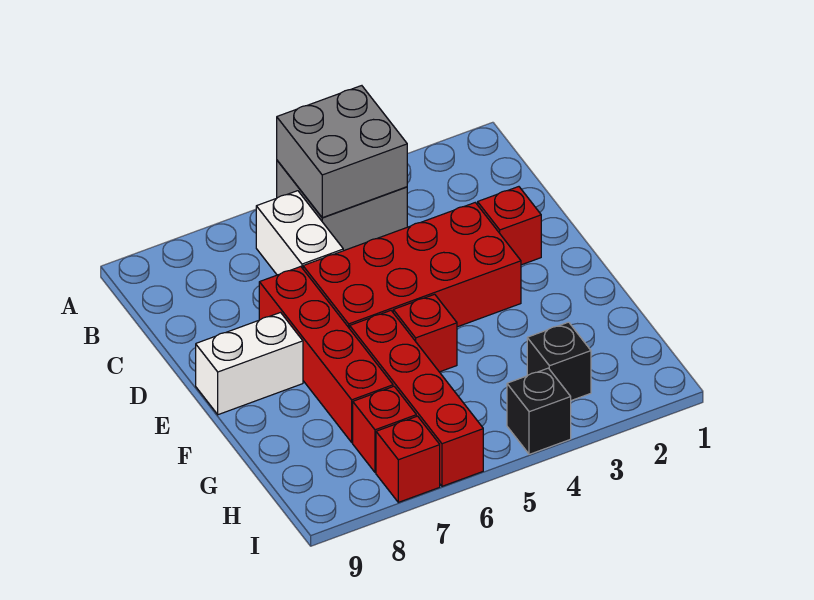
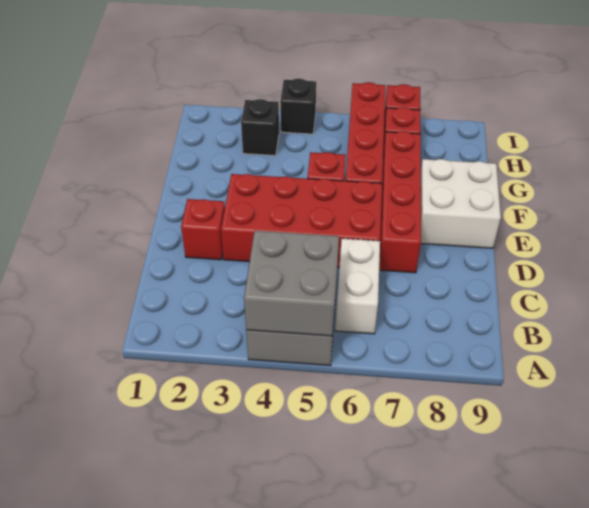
white 1x2 brick [196,313,303,415] -> white 2x2 brick [421,159,501,248]

